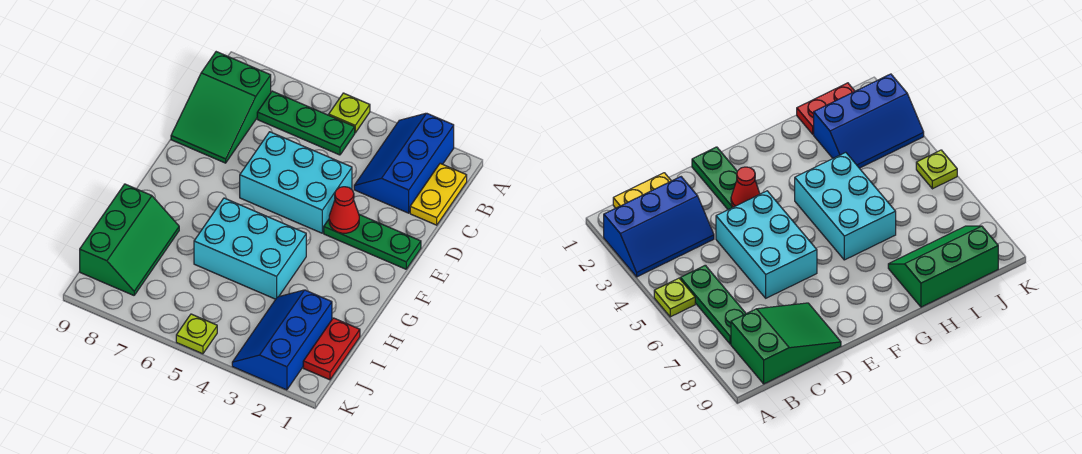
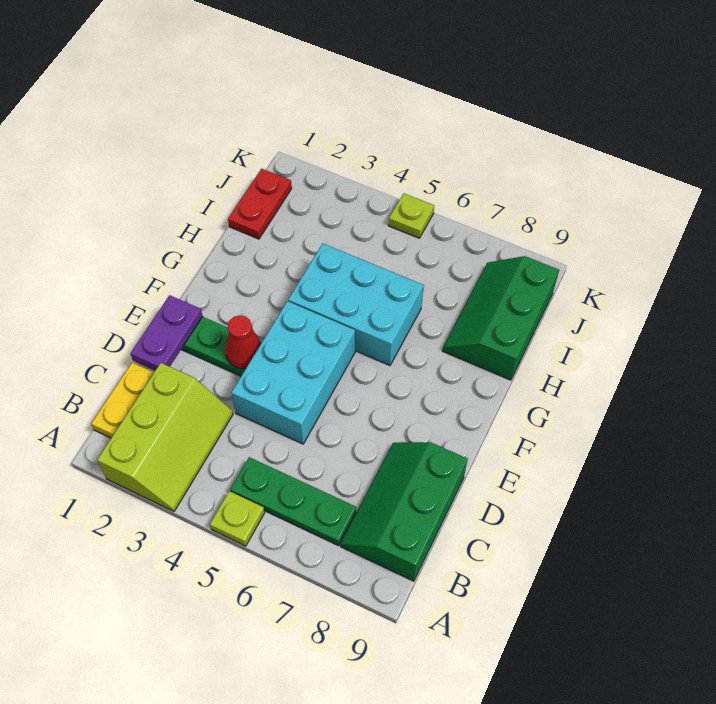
blue 2x3 slope [354,113,454,213] -> lime 2x3 slope [97,363,233,511]
green 2x3 slope [171,52,271,163] -> green 2x3 slope turned to [340,442,468,581]
none -> purple 1x2 plate [130,295,203,370]
cyan 2x3 brick [240,132,352,233] -> cyan 2x3 brick turned to [232,301,355,444]
blue 2x3 slope [232,290,332,390] -> none

